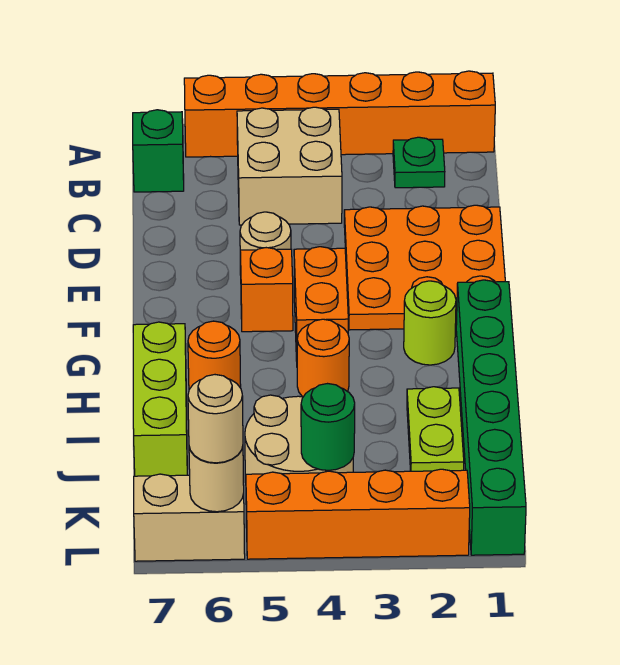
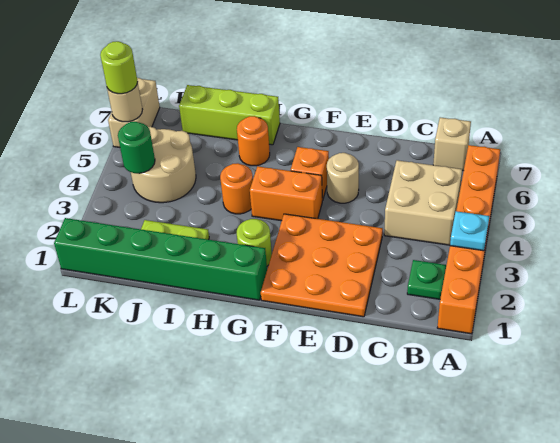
none -> cyan 1x1 plate [450,211,490,251]
green 1x1 brick [133,110,184,192] -> tan 1x1 brick [433,117,471,171]
orange 1x4 brick [246,469,470,559] -> none
tan 1x1 round brick [188,375,243,463] -> lime 1x1 round brick [100,41,138,94]

